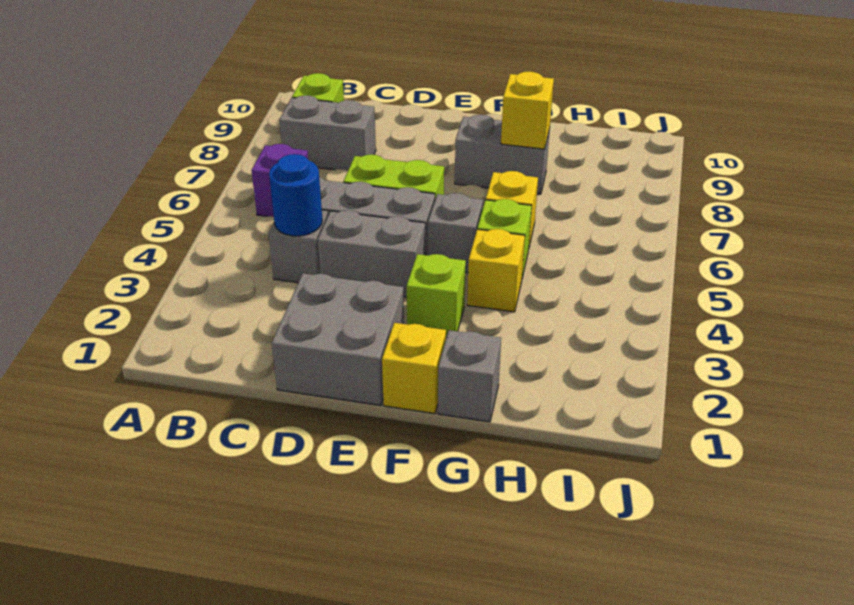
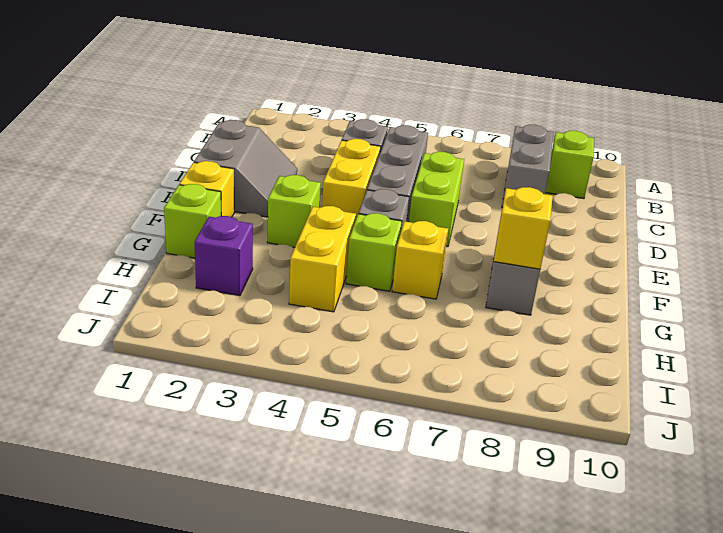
purple 1x1 brick [251,144,308,217] -> purple 1x1 brick moved to [195,216,253,296]
blue 1x1 round brick [269,154,322,236] -> none
grey 2x2 brick [272,273,404,406] -> grey 2x2 slope [194,120,297,217]
grey 1x2 brick [318,210,425,297] -> yellow 1x2 brick [322,139,381,221]
grey 1x1 brick [438,330,501,422] -> lime 1x1 brick [164,184,221,258]
yellow 1x1 brick [467,229,525,312] -> yellow 1x2 brick [289,206,356,312]

